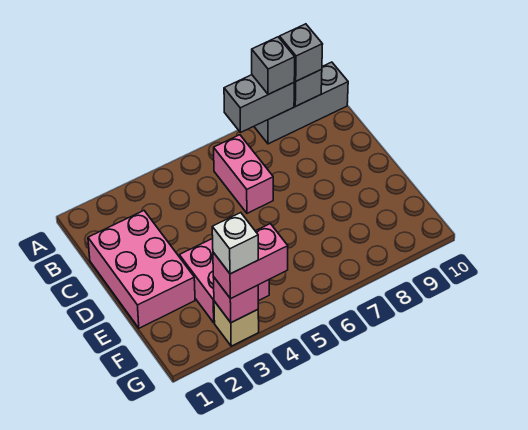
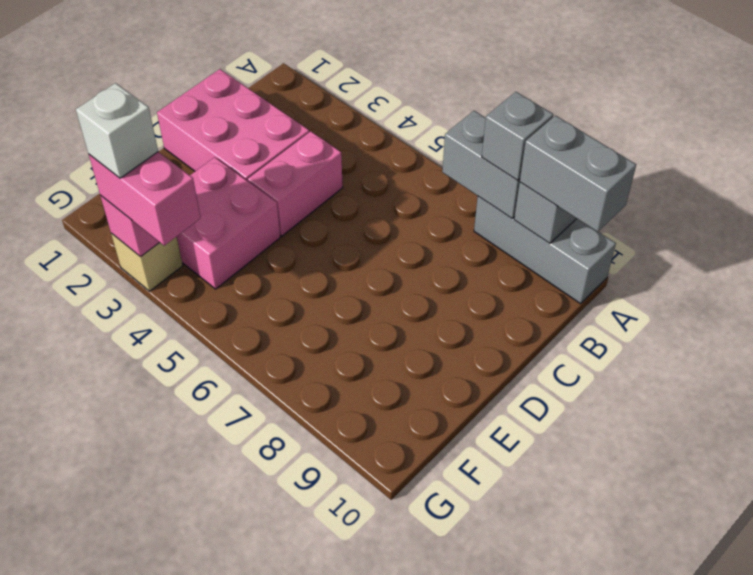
grey 1x1 brick [280,24,323,81] -> grey 1x2 brick [520,116,636,232]
pink 1x2 brick [214,135,273,213] -> pink 1x2 brick moved to [248,131,343,236]
pink 2x3 brick [88,211,195,328] -> pink 2x3 brick turned to [157,69,309,181]

